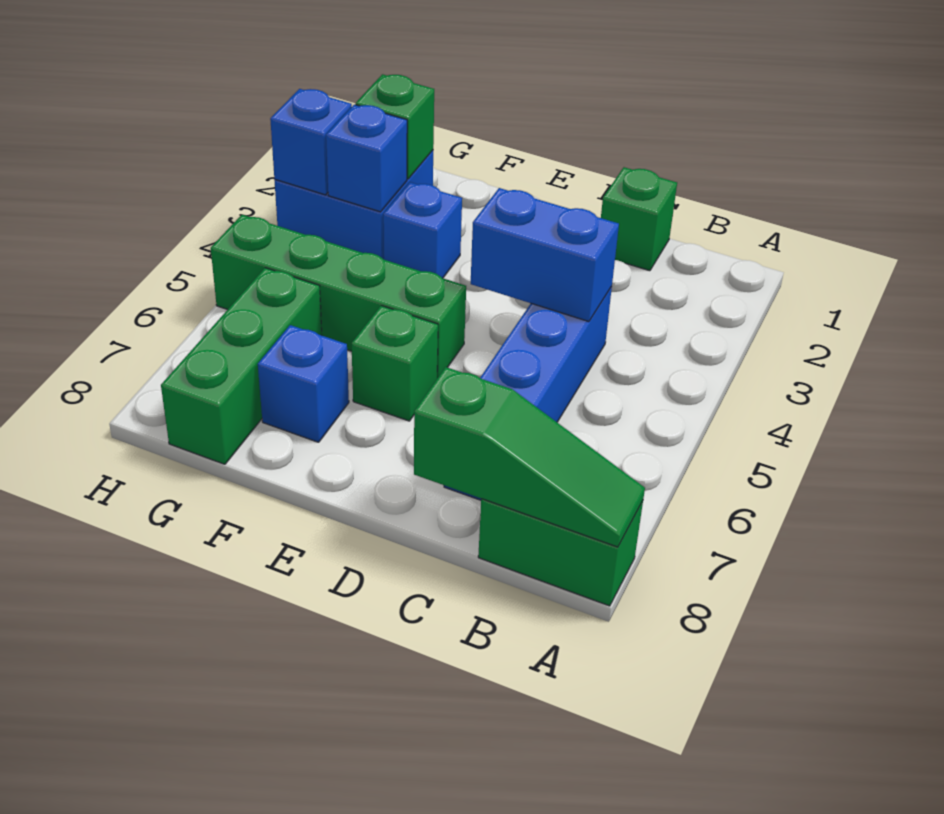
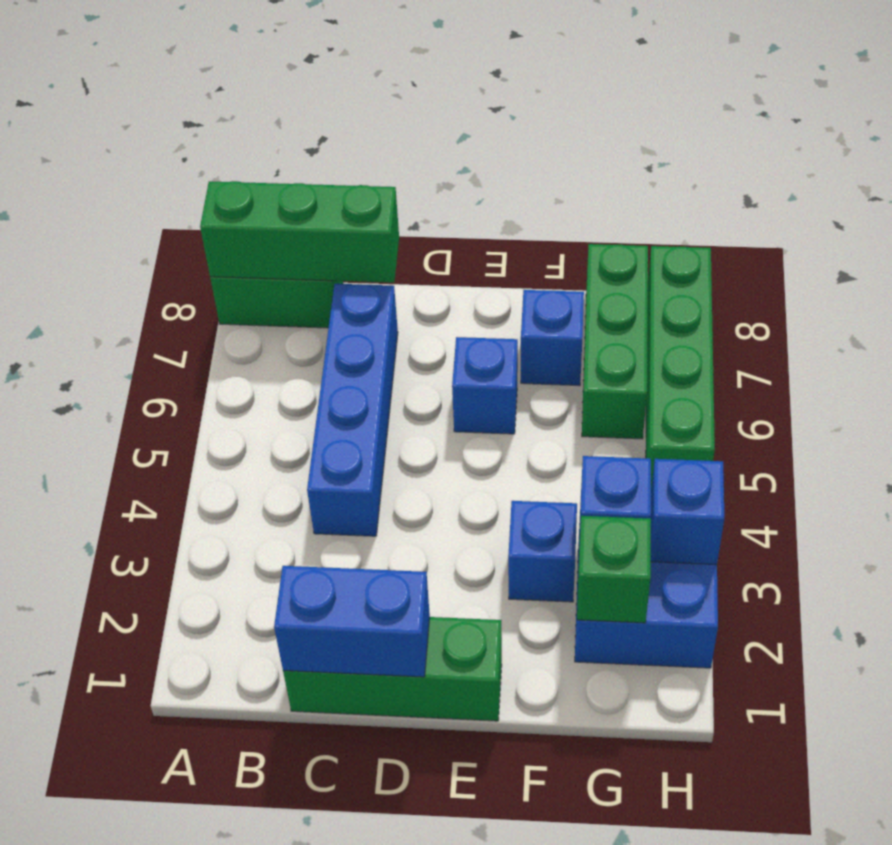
green 1x3 slope [414,367,645,547] -> green 1x3 brick [200,181,399,283]
green 1x1 brick [601,167,677,271] -> green 1x3 brick [283,617,502,721]
blue 1x2 brick [471,188,619,322] -> blue 1x2 brick moved to [274,566,430,677]
green 1x4 brick [211,215,466,378] -> green 1x4 brick turned to [646,246,715,489]
green 1x1 brick [352,306,438,421] -> blue 1x1 brick [452,337,518,434]

